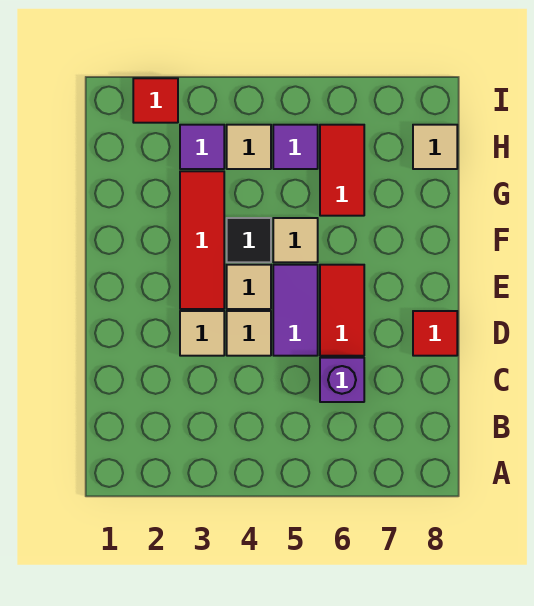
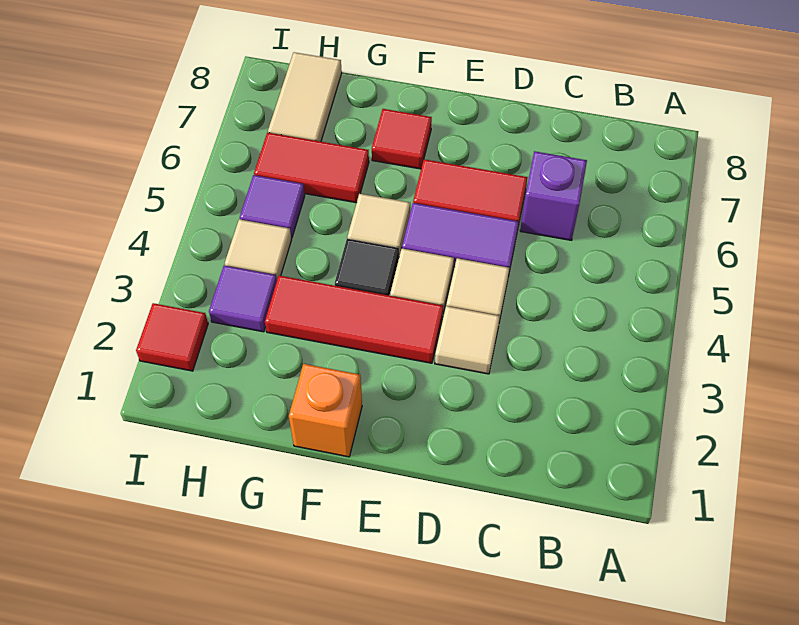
red 1x1 tile [413,311,457,356] -> red 1x1 tile moved to [372,109,432,169]
none -> orange 1x1 brick [289,364,362,457]
tan 1x1 tile [413,125,457,169] -> tan 1x2 tile [268,52,342,142]

